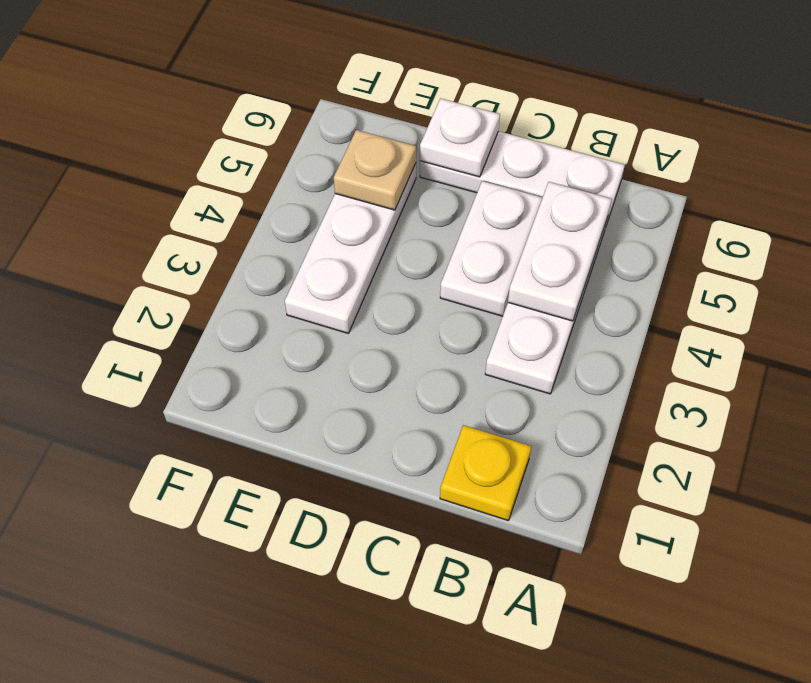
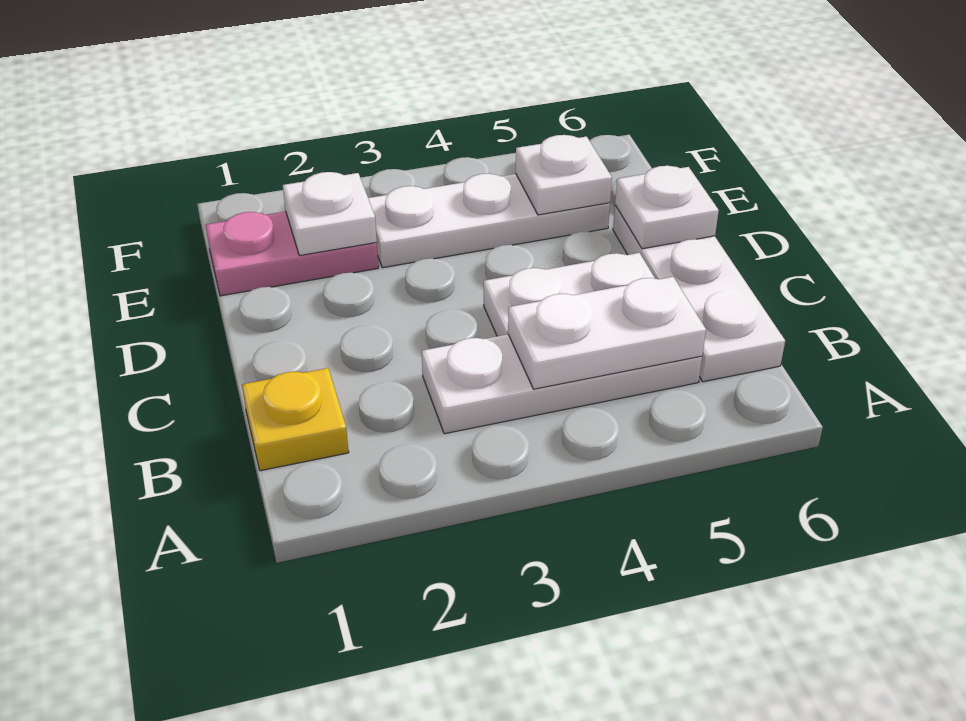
none -> pink 1x2 plate [206,211,378,296]
none -> white 1x1 plate [283,172,377,256]
tan 1x1 plate [334,130,416,210] -> white 1x1 plate [516,135,612,215]

